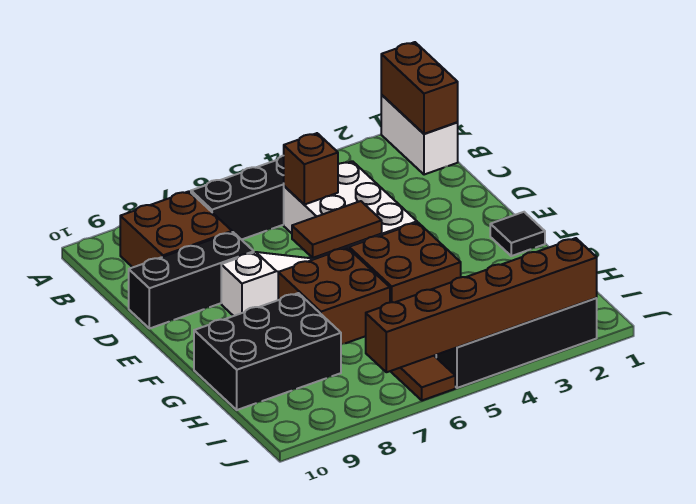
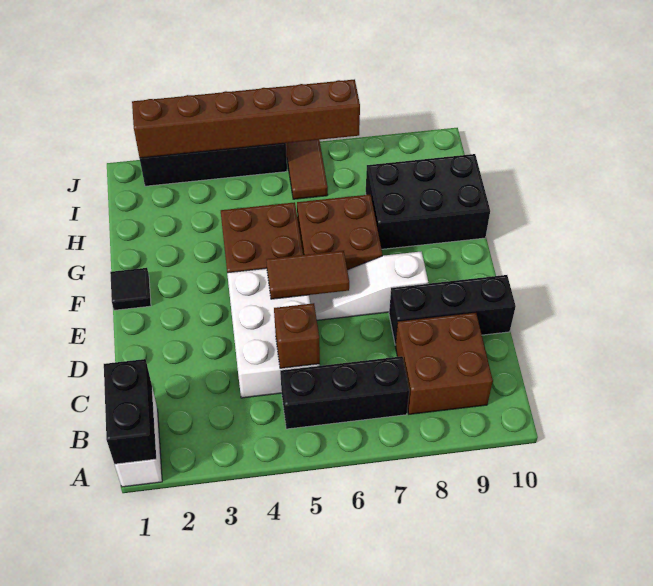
brown 1x2 brick [381,42,458,134] -> black 1x2 brick [104,359,156,464]

